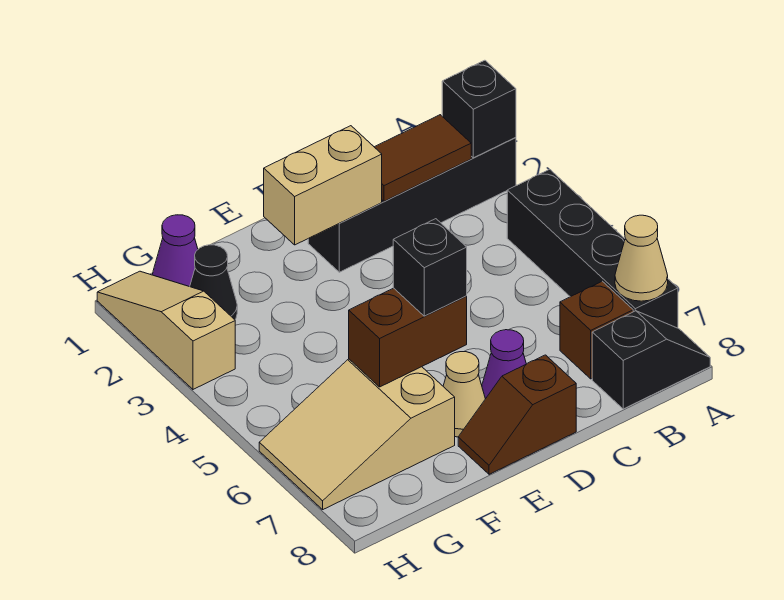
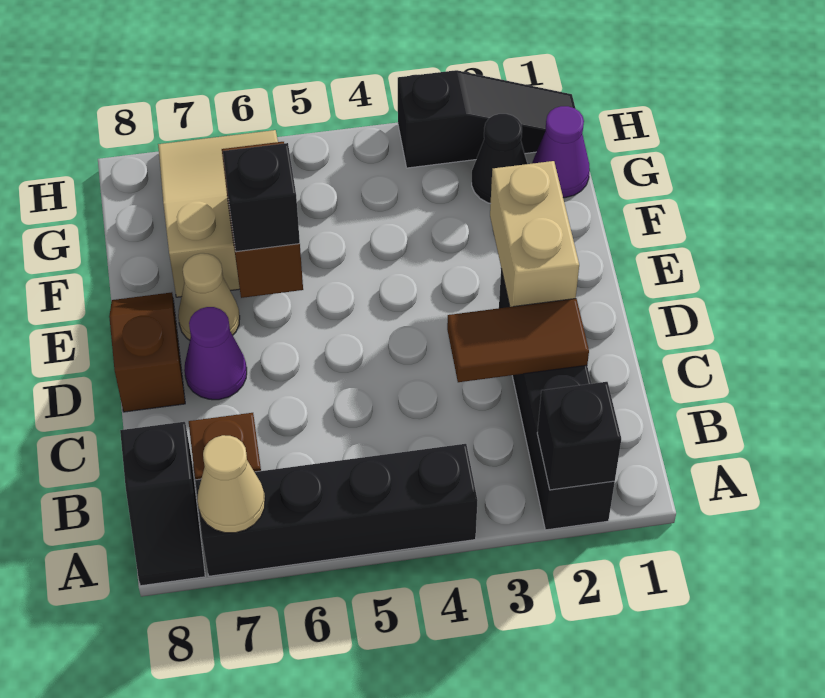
brown 1x2 tile [375,115,471,201] -> brown 1x2 tile turned to [447,299,589,382]
tan 1x3 slope [97,271,235,389] -> black 1x3 slope [398,70,576,168]

